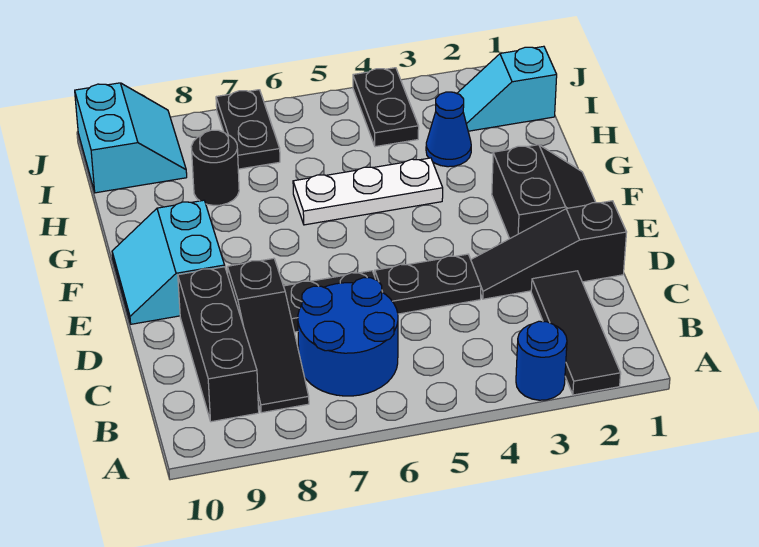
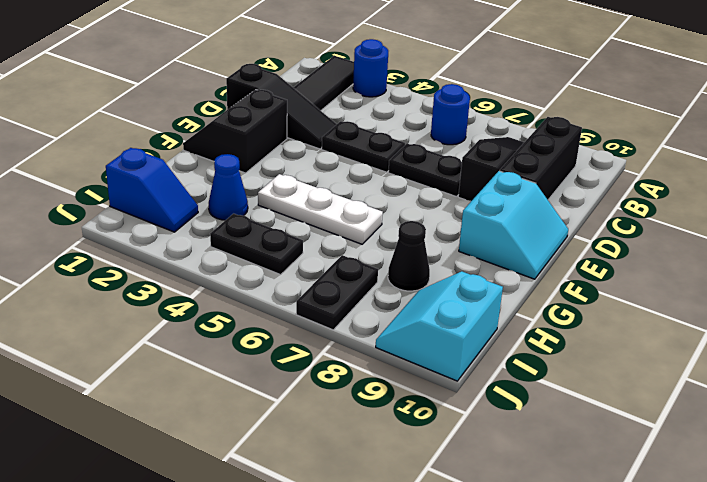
blue 2x2 round brick [298,278,398,396] -> blue 1x1 round brick [431,84,470,145]
black 1x1 round brick [191,130,239,206] -> black 1x1 cone [388,221,430,291]
cyan 1x2 slope [457,46,557,131] -> blue 1x2 slope [106,148,198,232]
black 1x2 plate [353,68,419,147] -> black 1x2 plate turned to [210,214,303,275]

